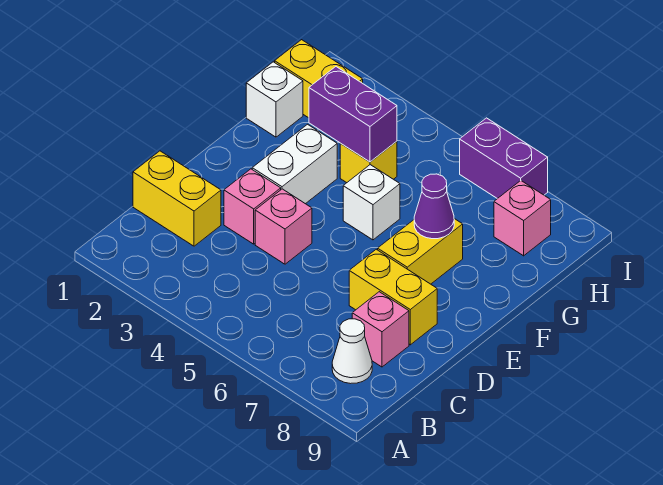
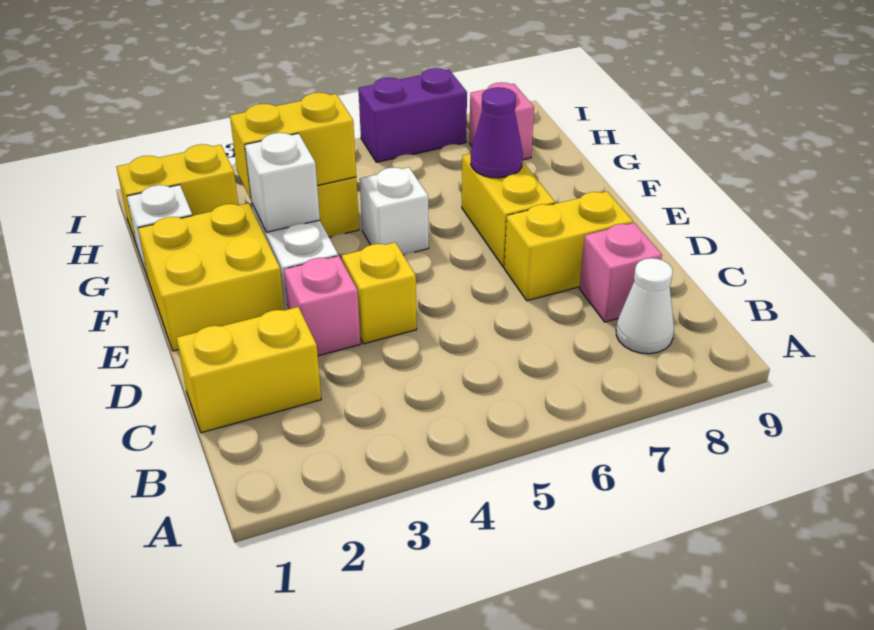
pink 1x1 brick [255,189,312,264] -> yellow 1x1 brick [342,242,417,344]
none -> yellow 2x2 brick [138,203,285,351]
none -> white 1x1 brick [245,133,320,232]
purple 1x2 brick [309,67,397,162] -> yellow 1x2 brick [230,93,356,199]

